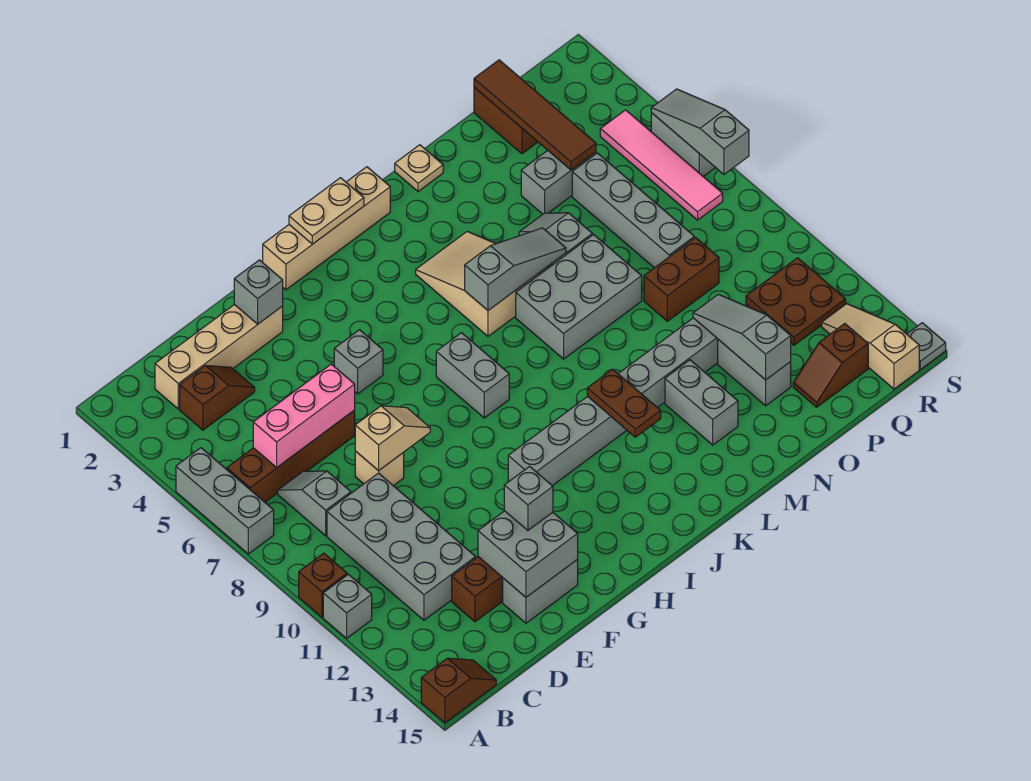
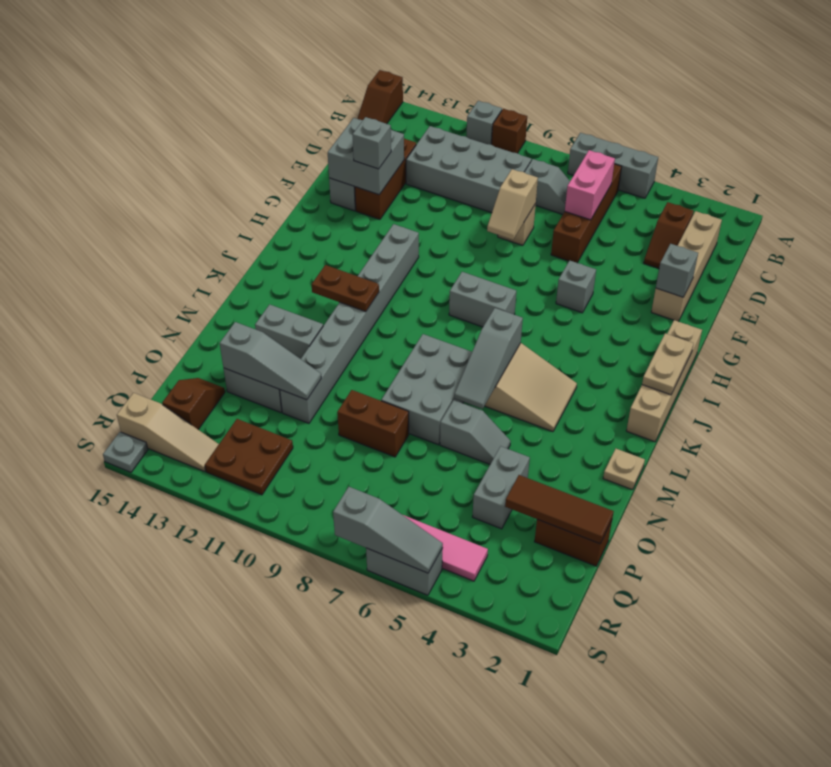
pink 1x3 brick [253,364,355,467] -> pink 1x2 brick [565,150,615,220]
brown 1x2 brick [644,238,719,321] -> brown 1x2 brick turned to [337,390,409,457]
brown 1x4 tile [474,60,596,170] -> brown 1x3 tile [505,475,614,544]
grey 1x4 brick [572,153,694,268] -> none

